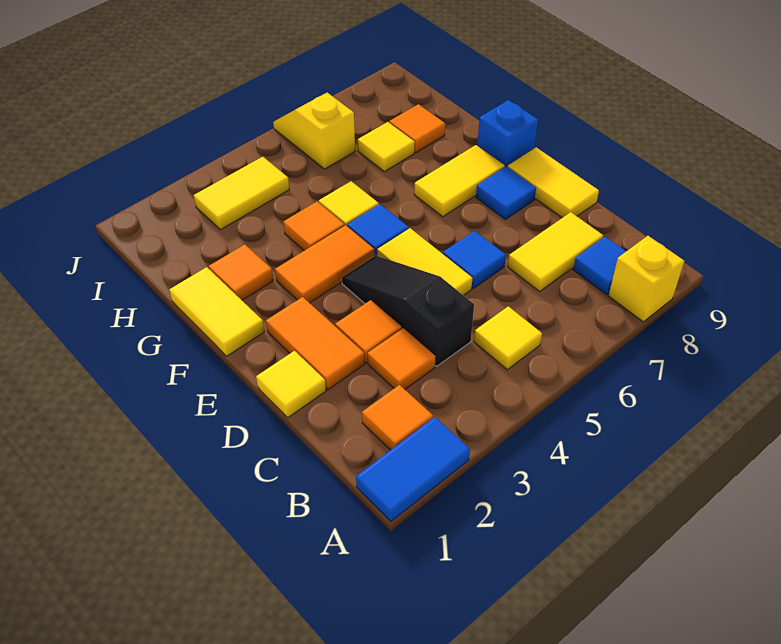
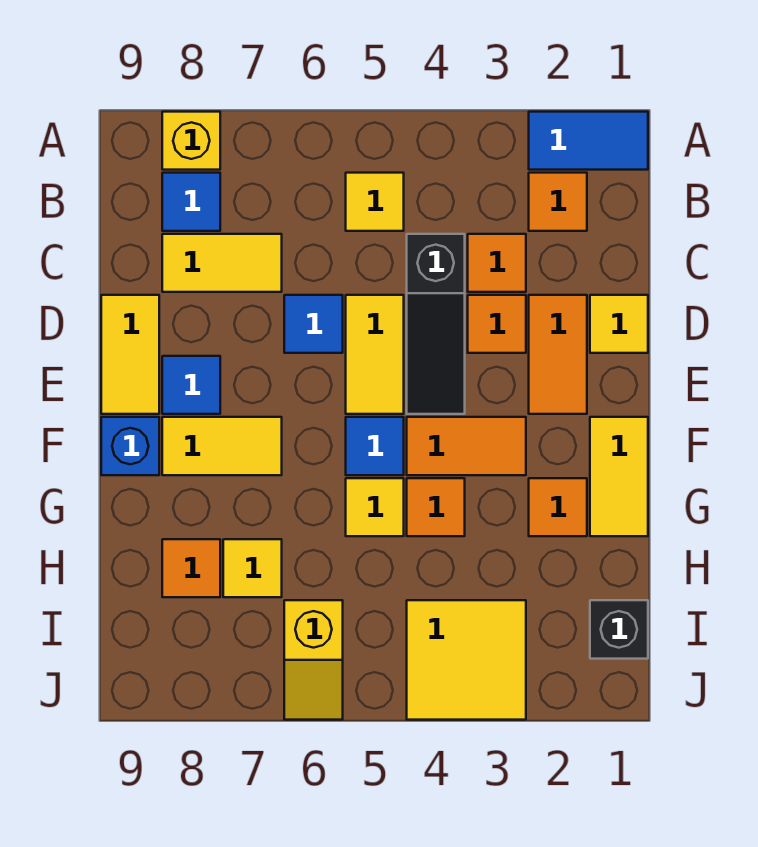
none -> black 1x1 brick [590,600,648,659]
yellow 1x2 tile [194,157,289,230] -> yellow 2x2 tile [407,600,526,720]

